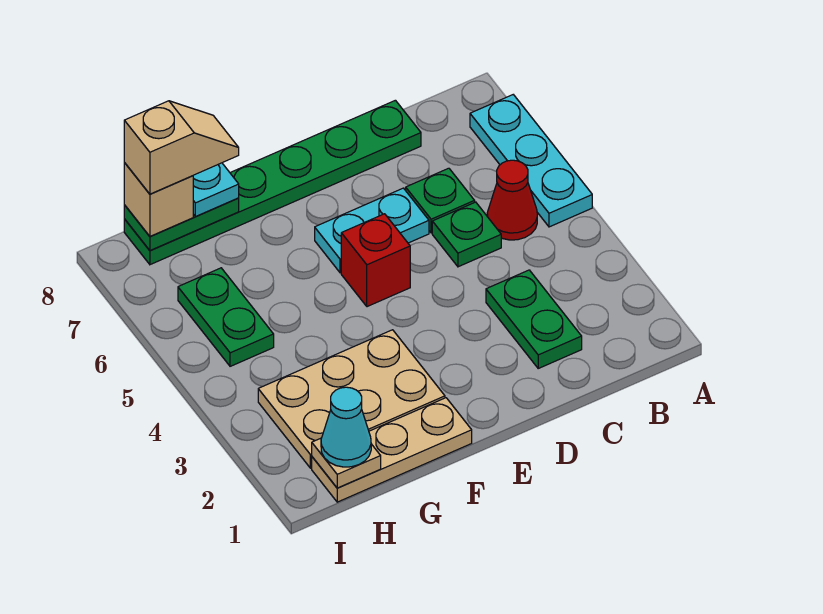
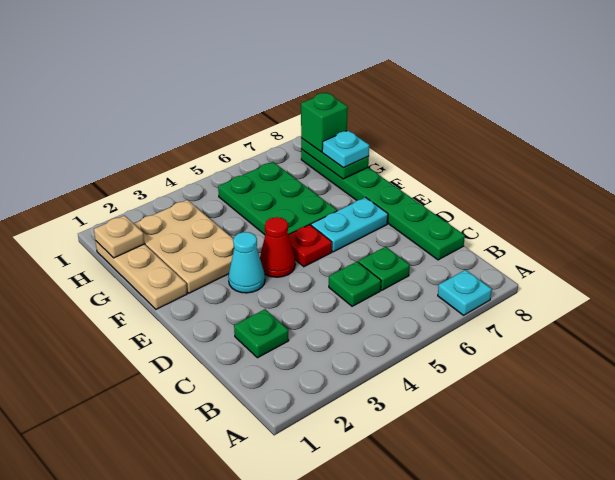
cyan 1x3 plate [470,95,592,227] -> cyan 1x1 plate [438,270,492,315]
red 1x1 cone [487,160,537,240] -> red 1x1 cone moved to [260,217,295,277]
green 1x2 plate [486,270,582,368] -> green 1x1 plate [234,309,289,358]
cyan 1x2 plate [315,188,429,273] -> cyan 1x2 plate turned to [311,197,388,252]
red 1x1 brick [341,214,410,307] -> red 1x1 plate [288,225,332,267]
tan 1x2 slope [124,101,239,194] -> none
cyan 1x1 cone [321,387,371,467] -> cyan 1x1 cone moved to [228,232,265,293]
green 1x2 plate [178,268,274,366] -> green 2x3 plate [218,162,337,235]
tan 1x1 brick [124,163,193,237] -> green 1x1 brick [301,93,348,152]

